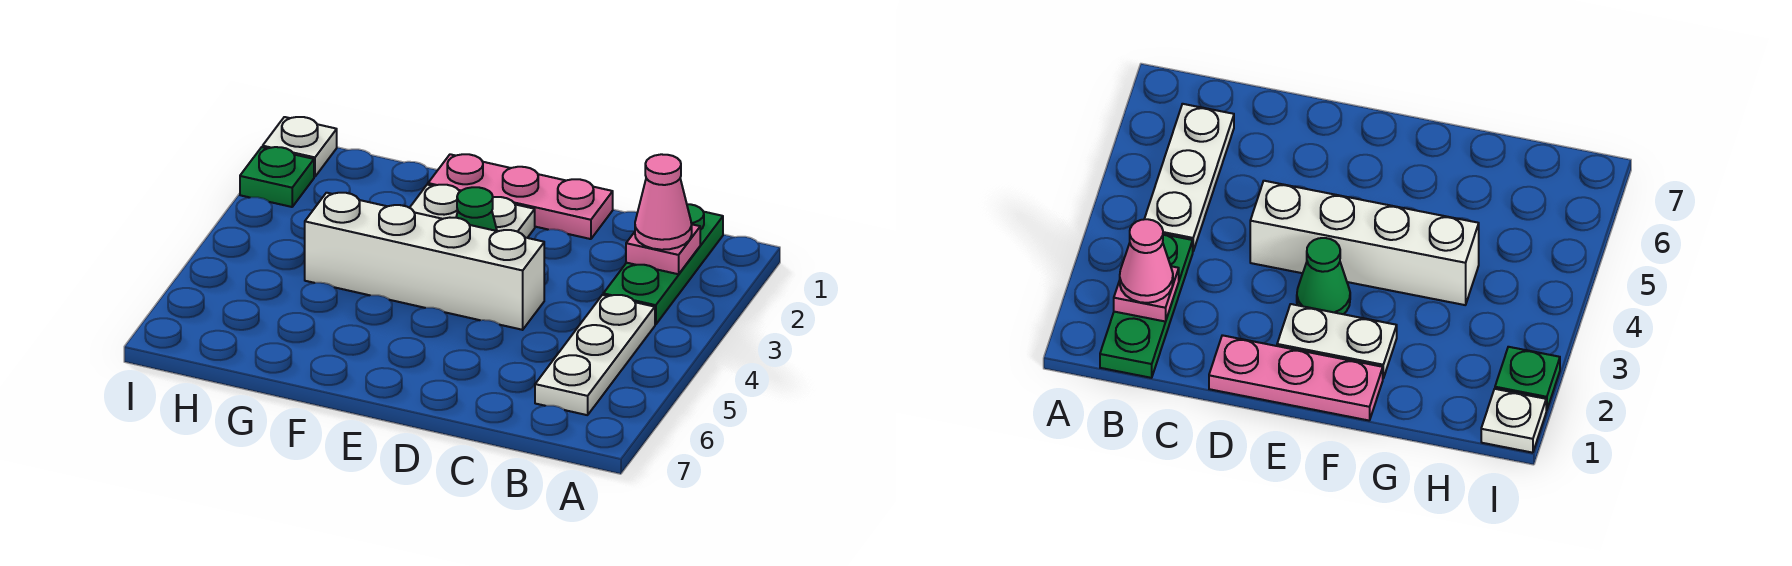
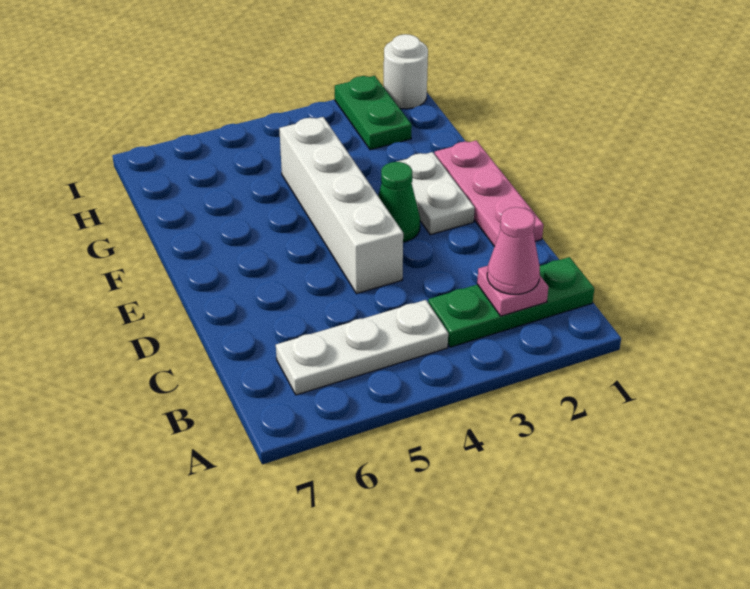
white 1x1 plate [263,117,337,177] -> white 1x1 round brick [384,34,428,109]
green 1x1 plate [240,147,314,207] -> green 1x2 plate [335,76,412,150]

